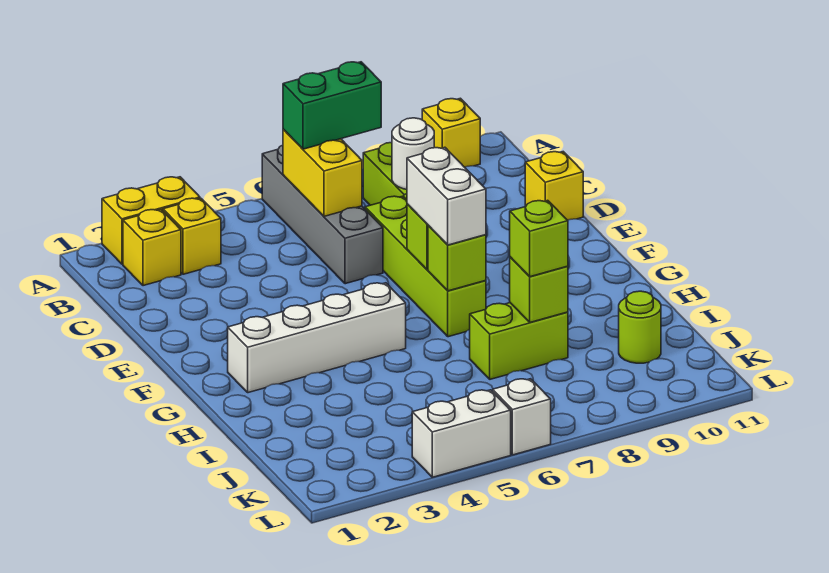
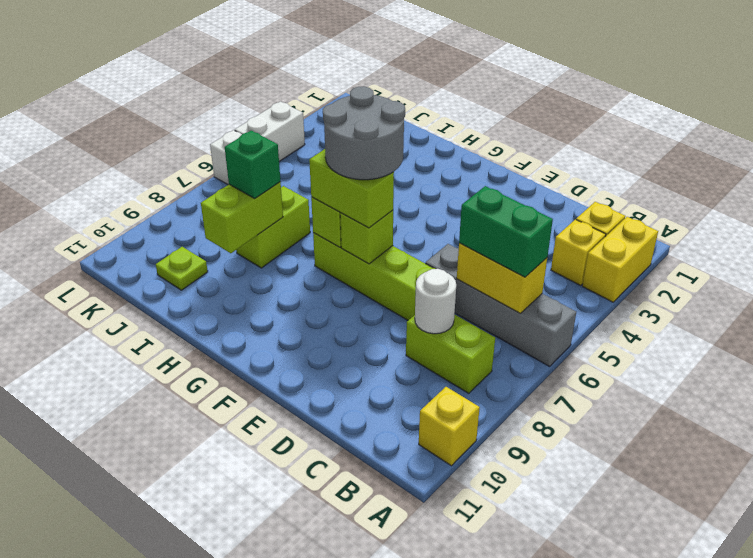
green 1x2 brick [283,62,381,149] -> green 1x2 brick turned to [459,186,553,277]
yellow 1x1 brick [525,152,583,220] -> none
none -> grey 2x2 round brick [323,86,405,180]
white 1x2 brick [407,147,486,245] -> lime 1x2 brick [309,149,394,228]
white 1x4 brick [228,283,406,393] -> none
lime 1x1 brick [510,257,568,322] -> lime 1x2 brick [201,182,283,253]
lime 1x1 brick [510,200,568,277] -> green 1x1 brick [225,130,280,198]
lime 1x1 round brick [619,291,661,363] -> lime 1x1 plate [156,247,208,290]

